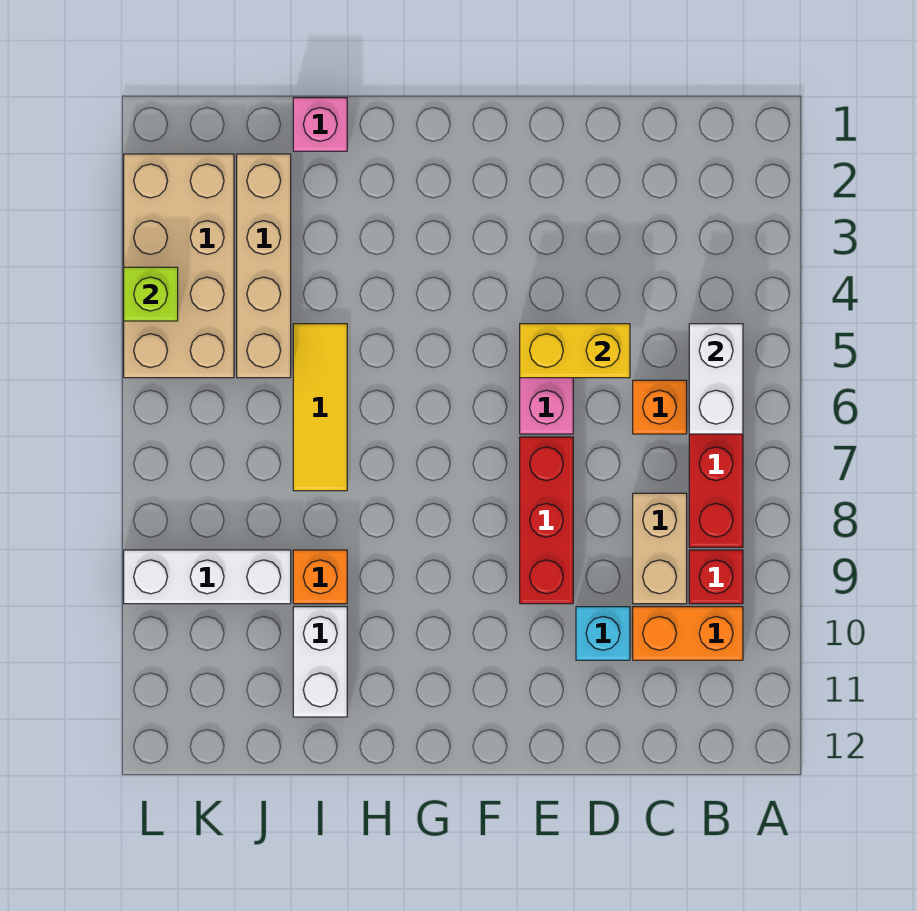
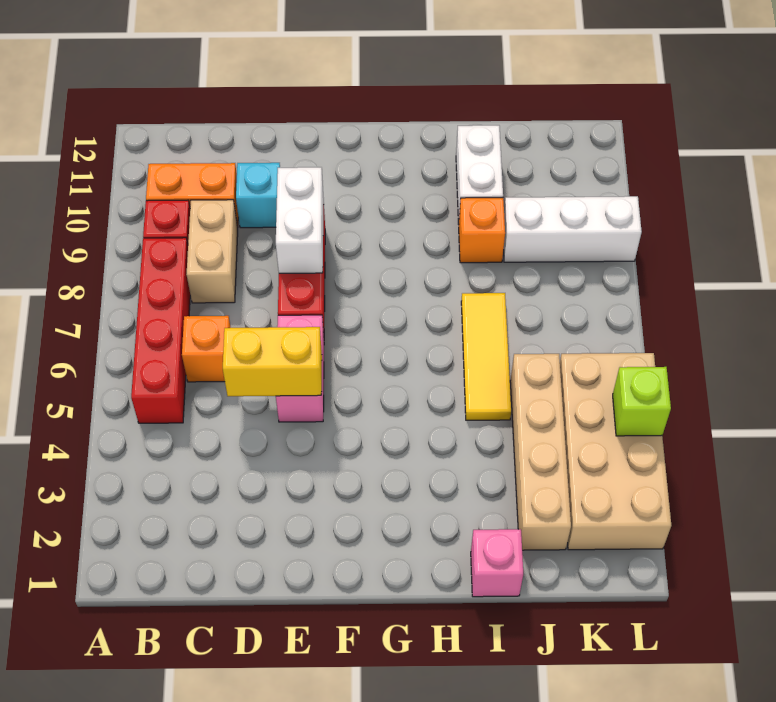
white 1x2 brick [689,324,743,434] -> white 1x2 brick moved to [276,167,324,273]

